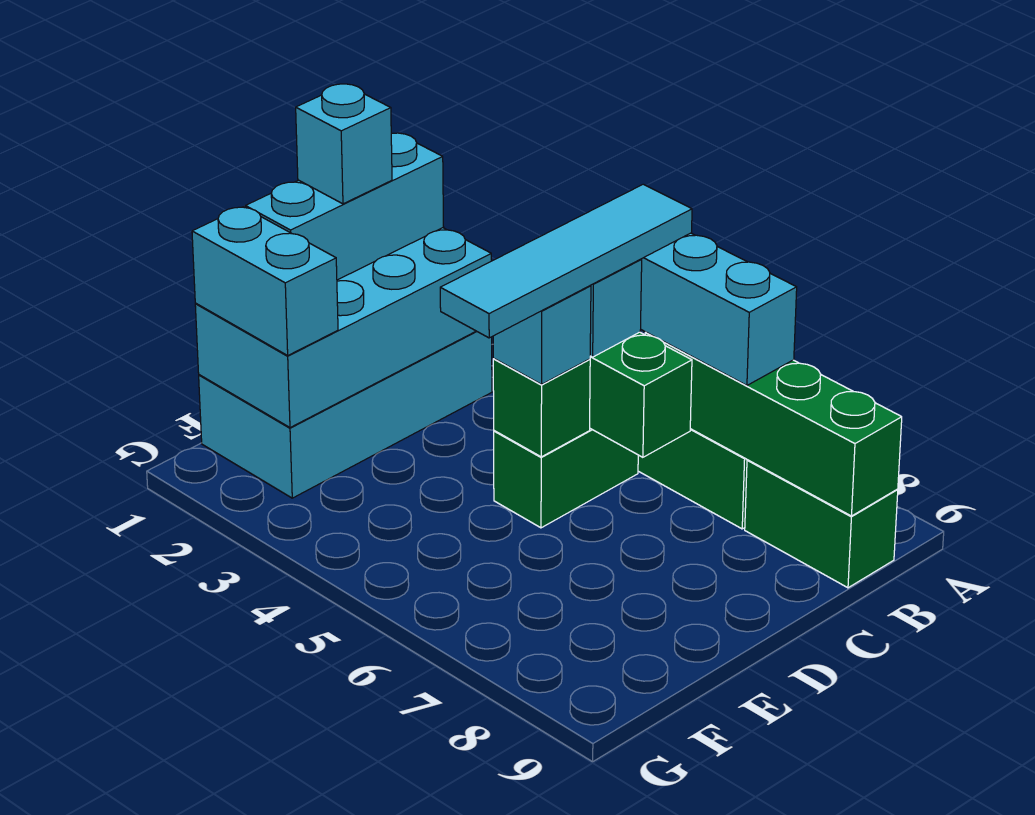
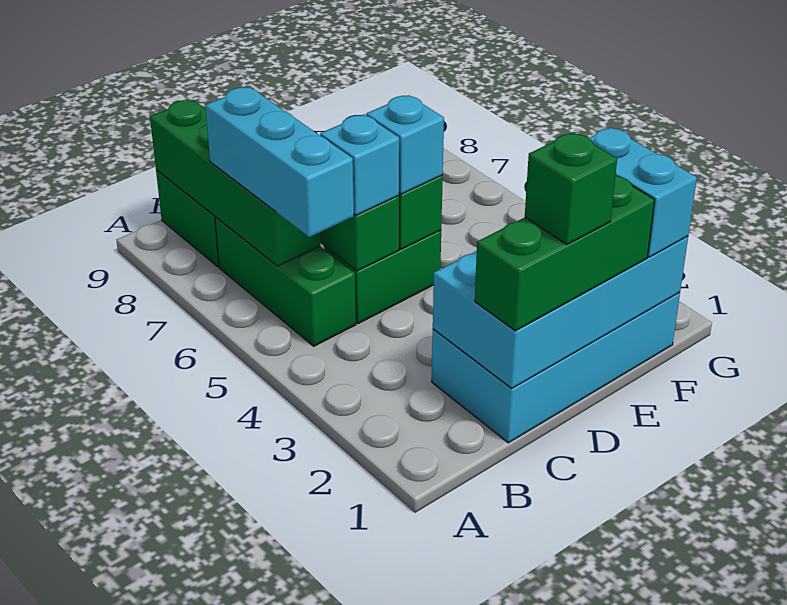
cyan 1x4 tile [440,184,692,338] -> none
cyan 1x3 brick [245,133,443,280] -> green 1x3 brick [475,176,654,331]
cyan 1x1 brick [296,84,392,204] -> green 1x1 brick [525,132,617,244]

